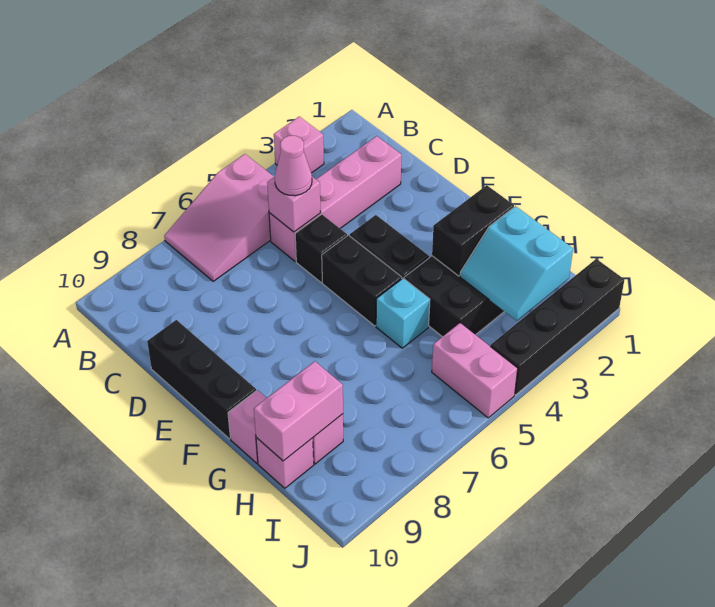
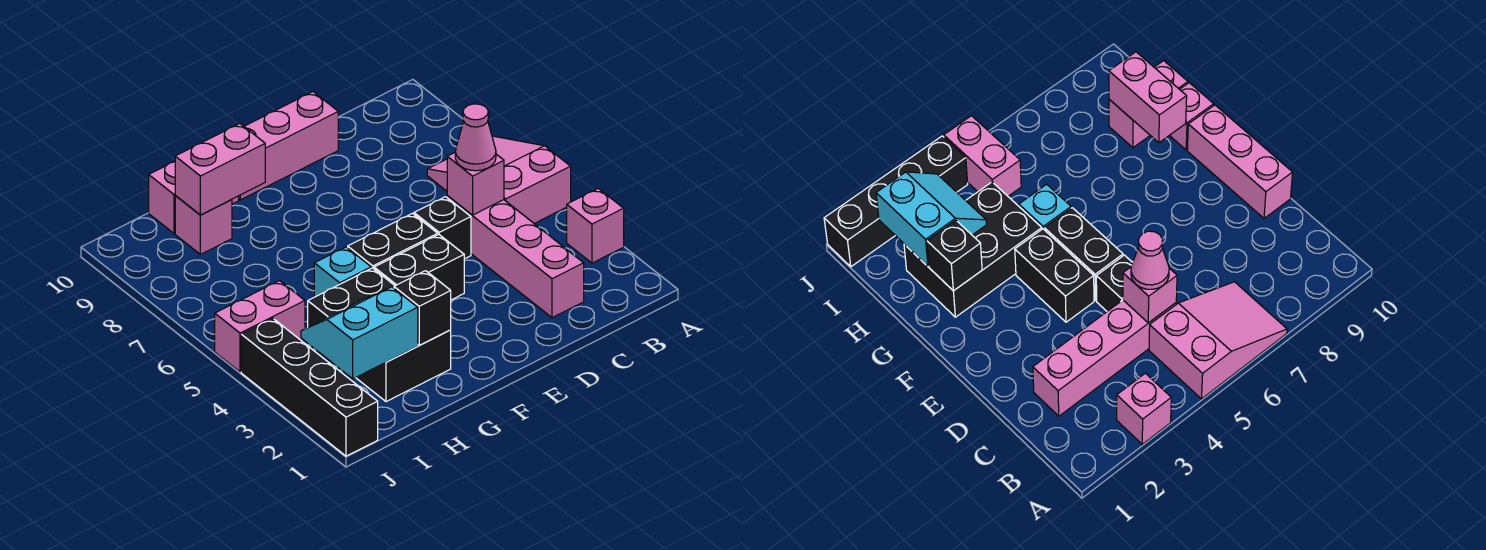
black 1x3 brick [147,320,256,439] -> pink 1x3 brick [239,92,338,200]
black 1x2 brick [432,185,514,276] -> black 1x1 brick [394,271,451,345]
pink 1x2 brick [254,361,343,461] -> pink 1x2 brick turned to [175,124,265,215]

